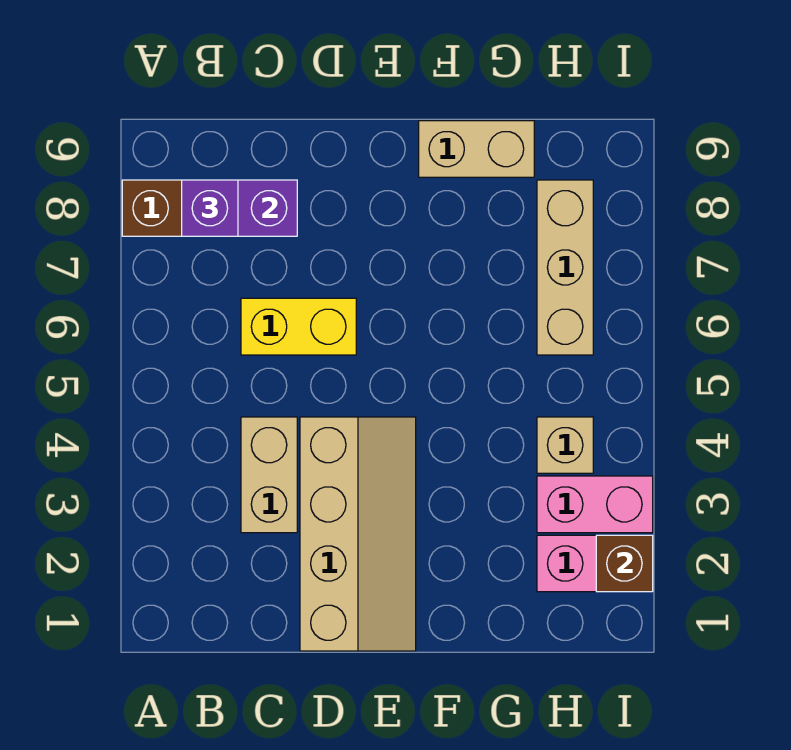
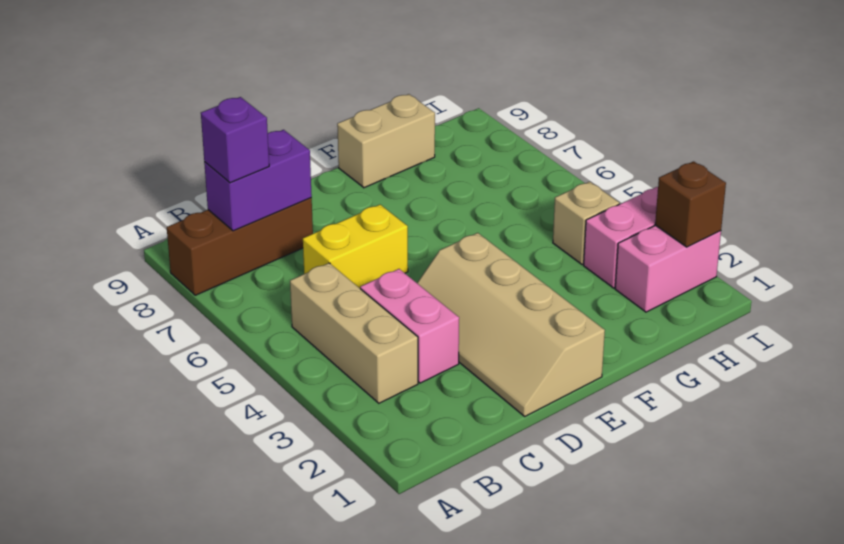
tan 1x2 brick [241,417,297,533] -> pink 1x2 brick [360,269,459,383]
tan 2x4 slope [300,417,416,651] -> tan 2x4 slope turned to [417,233,605,416]
tan 1x3 brick [537,180,593,355] -> tan 1x3 brick moved to [290,263,418,403]

